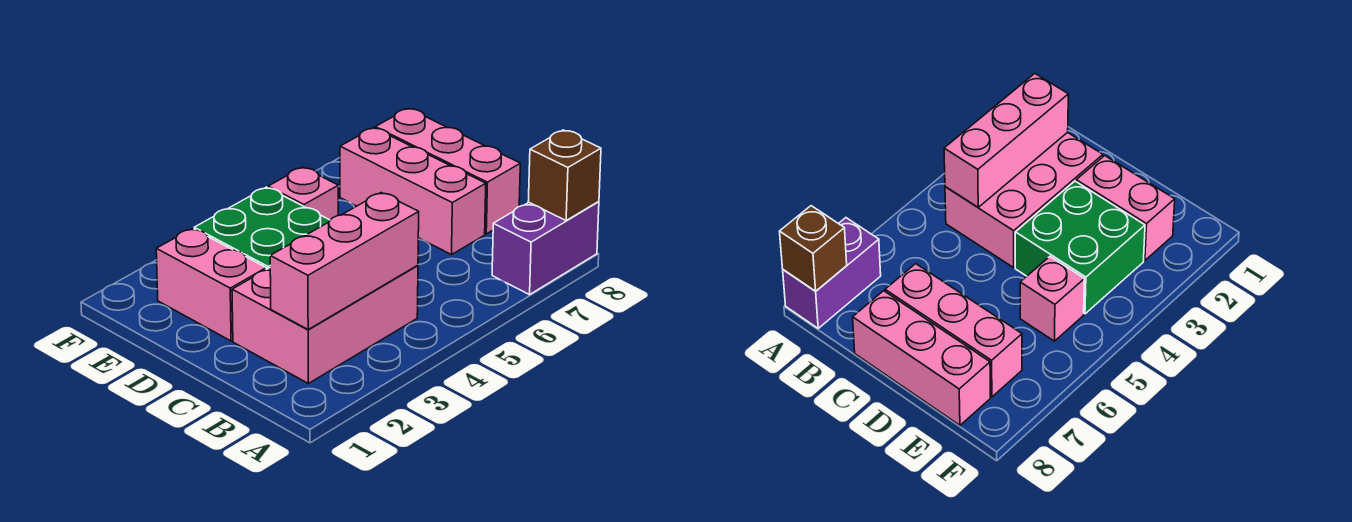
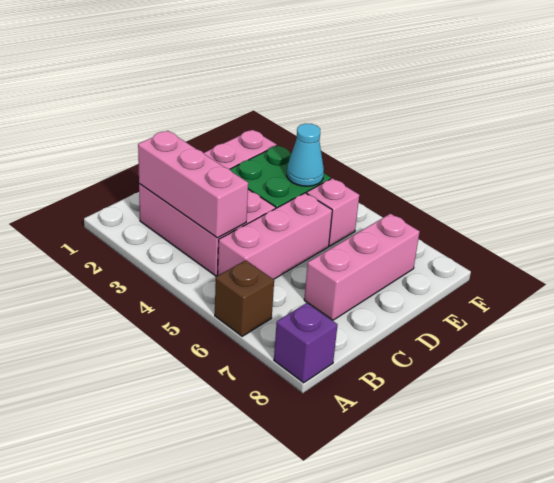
purple 1x2 brick [492,202,599,295] -> purple 1x1 brick [274,303,338,383]
brown 1x1 brick [528,130,601,220] -> brown 1x1 brick moved to [215,260,274,336]
pink 1x3 brick [375,108,520,234] -> pink 1x3 brick moved to [218,193,332,279]
none -> cyan 1x1 cone [287,124,324,186]

